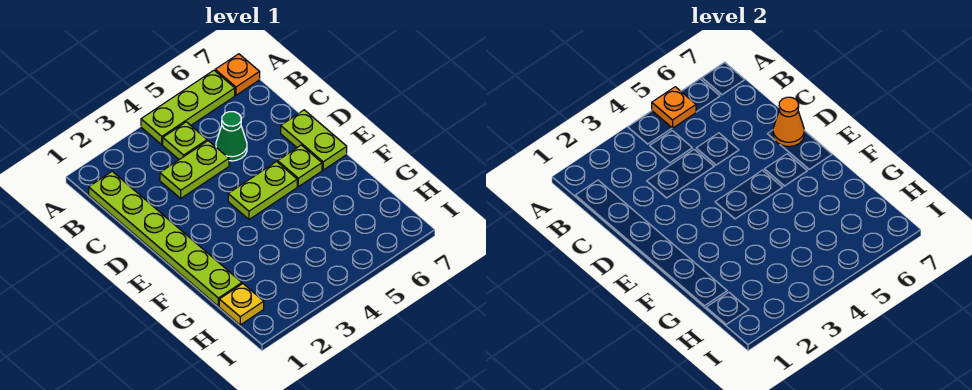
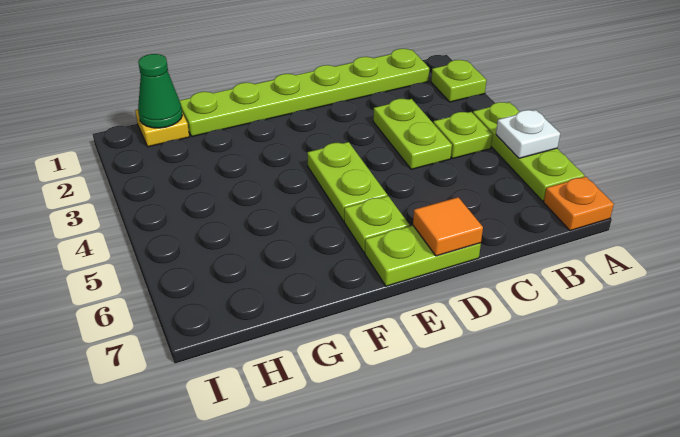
none -> lime 1x1 plate [431,60,487,102]
orange 1x1 plate [652,87,696,128] -> white 1x1 plate [496,110,560,158]
green 1x1 cone [216,112,247,161] -> green 1x1 cone moved to [138,54,182,128]
orange 1x1 cone [773,97,804,146] -> orange 1x1 tile [413,197,483,256]

